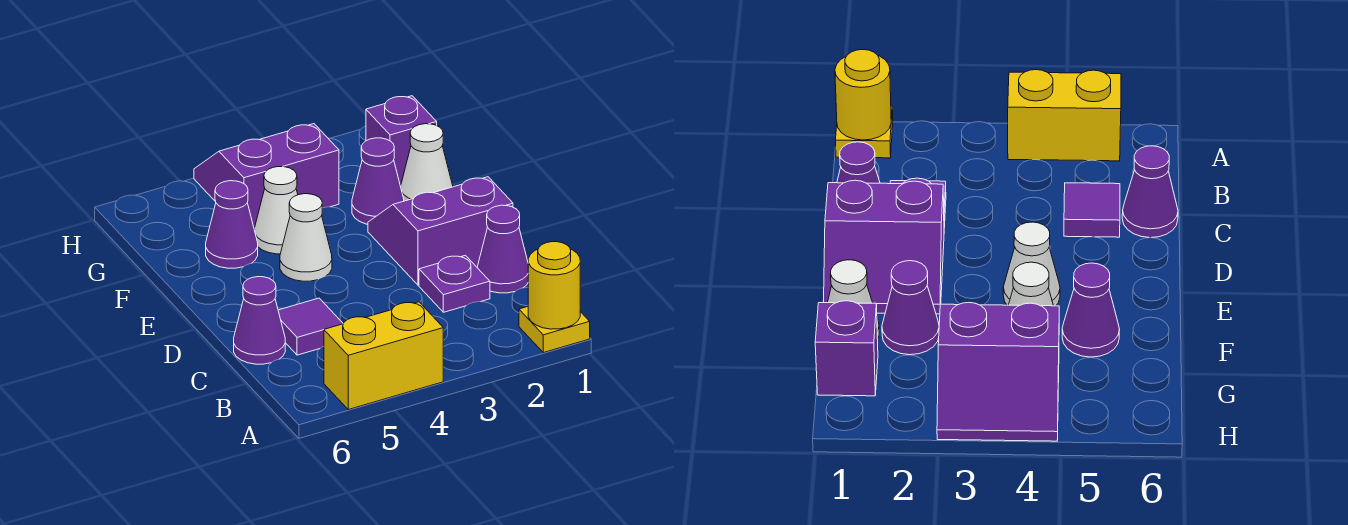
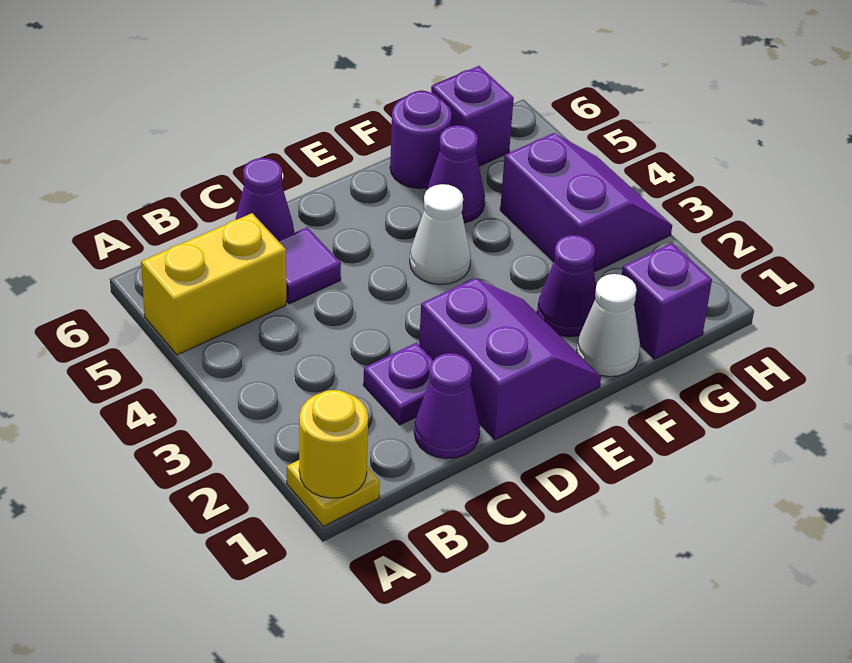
yellow 1x2 brick [324,302,443,410] -> yellow 1x2 brick turned to [141,213,286,355]
white 1x1 cone [255,167,298,254] -> none
none -> purple 1x1 round brick [390,91,452,188]
none -> purple 1x1 brick [431,66,514,166]

